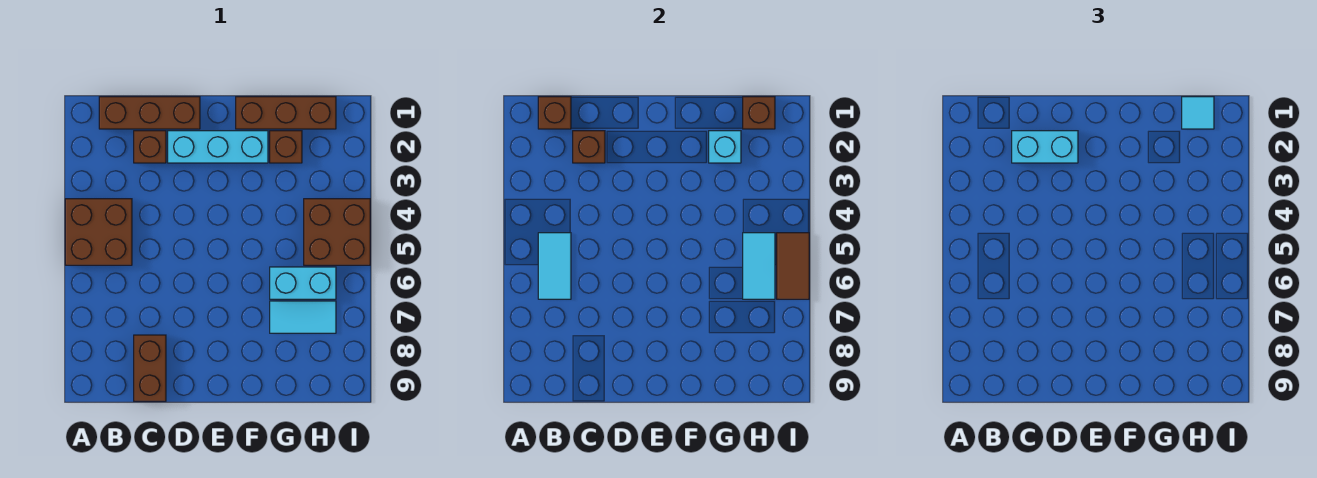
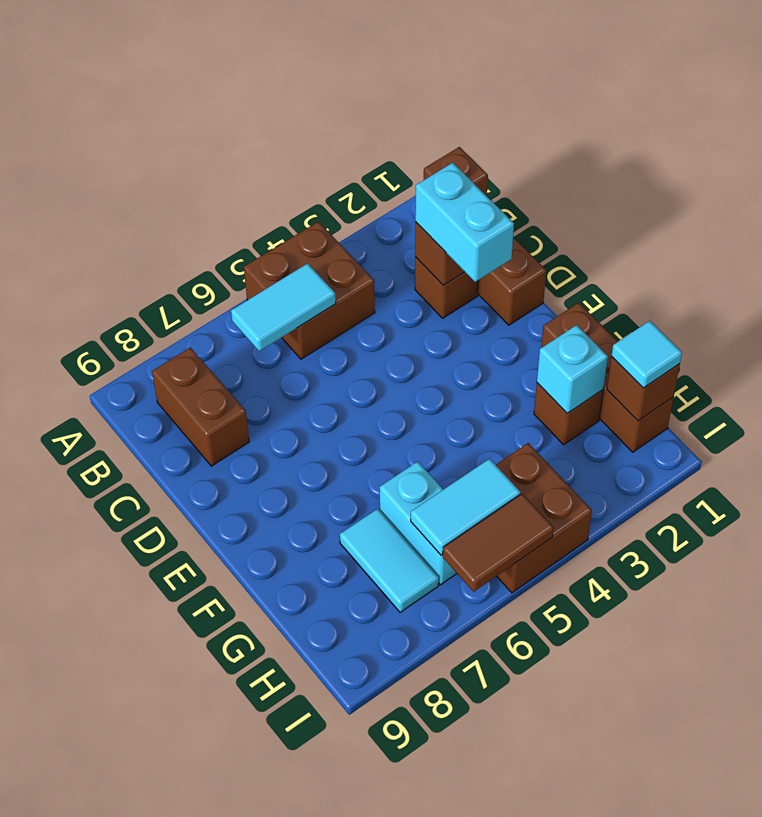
brown 1x2 brick [134,335,166,401] -> brown 1x2 brick turned to [152,347,249,466]
cyan 1x3 brick [168,131,268,163] -> none

